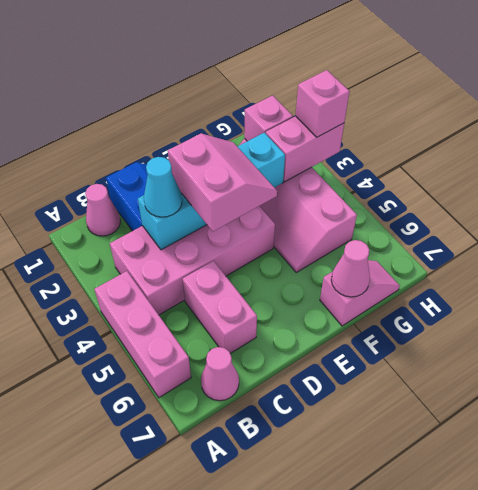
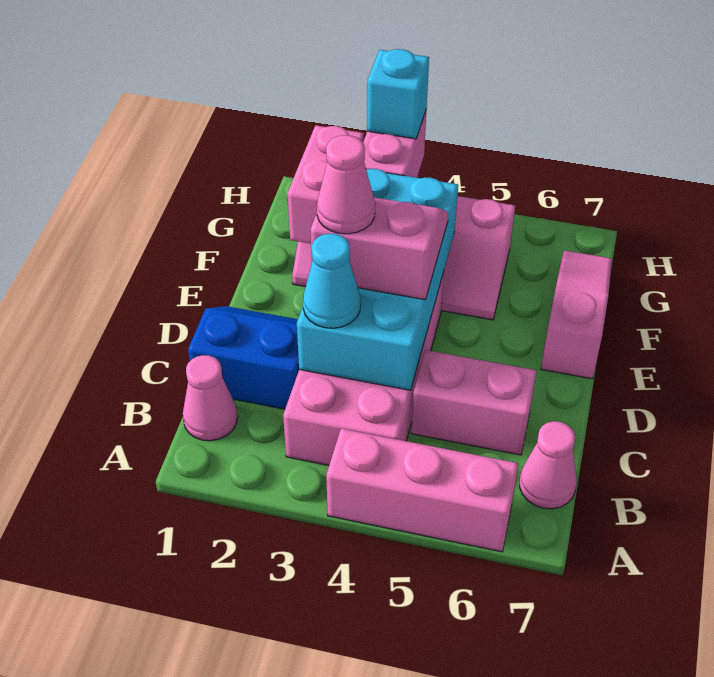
cyan 1x4 brick [138,133,285,250] -> cyan 2x4 brick [297,169,458,390]
pink 1x2 slope [320,260,400,326] -> pink 1x3 slope [541,250,612,379]
pink 1x1 cone [331,240,370,297] -> pink 1x1 cone moved to [317,135,375,234]
pink 1x1 brick [244,95,293,141] -> pink 1x2 brick [288,125,364,244]
pink 1x1 brick [296,70,349,137] -> cyan 1x1 brick [367,49,429,139]

